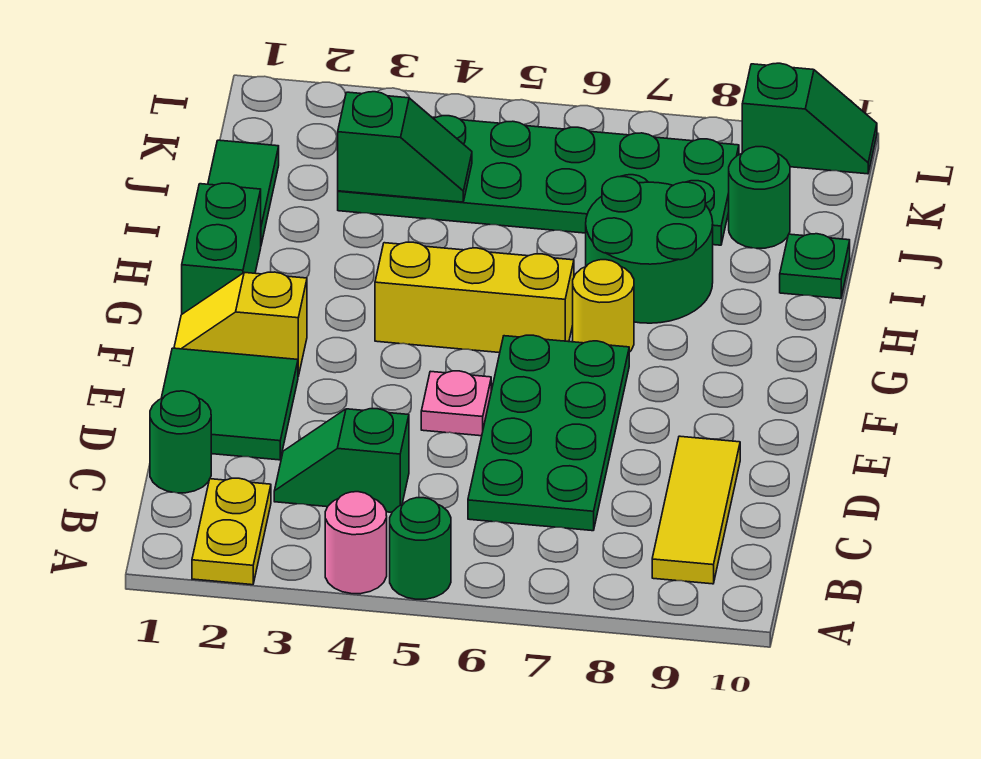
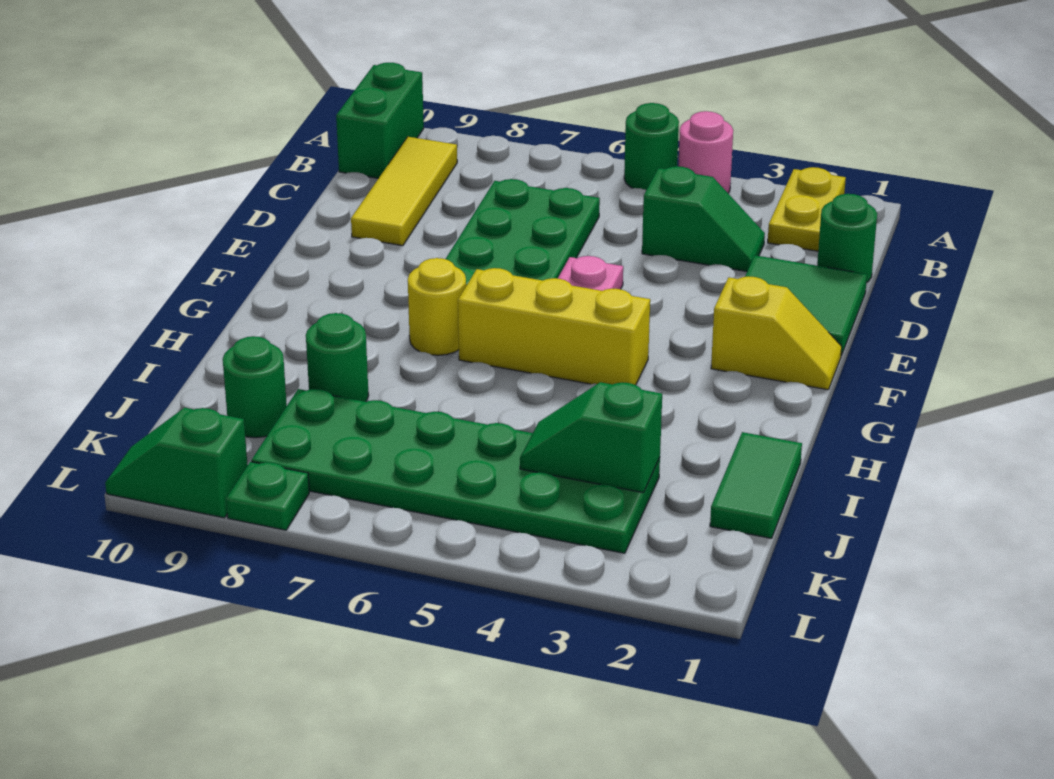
green 1x2 brick [182,183,261,314] -> green 1x2 brick moved to [336,63,424,178]
green 2x2 round brick [586,177,713,323] -> green 1x1 round brick [306,313,369,402]
green 1x1 plate [780,234,850,299] -> green 1x1 plate moved to [226,462,309,530]

